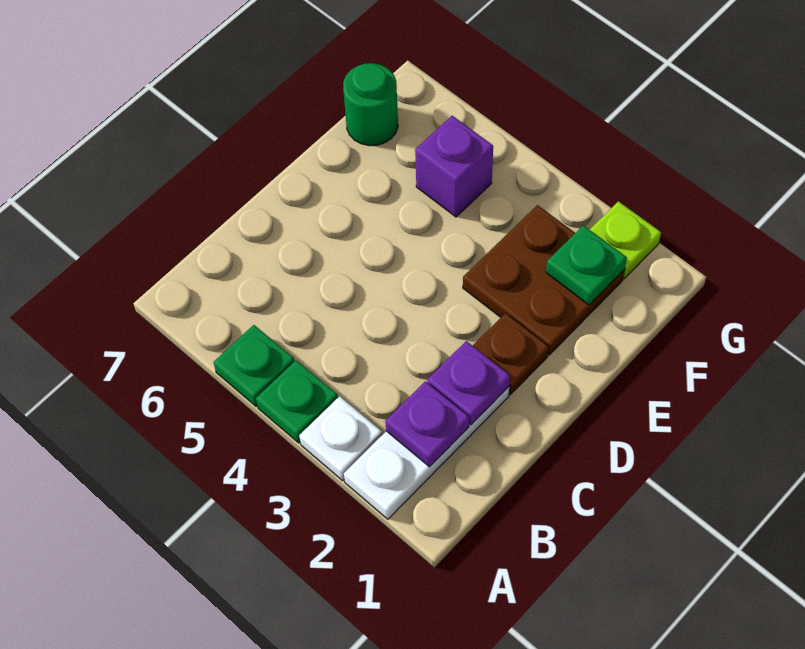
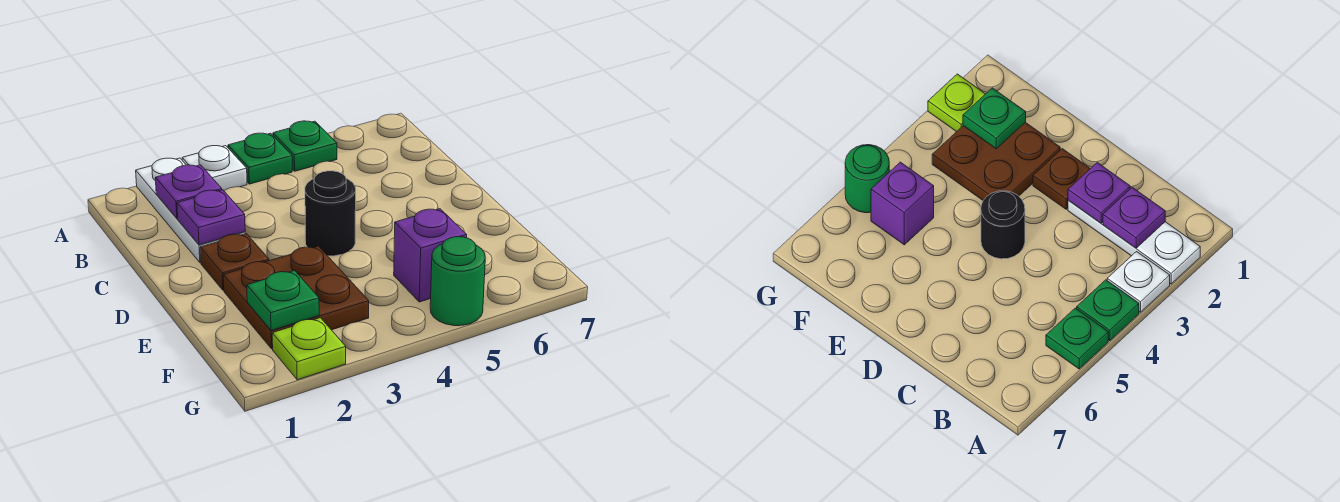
none -> black 1x1 round brick [305,171,356,256]
green 1x1 round brick [343,63,398,146] -> green 1x1 round brick moved to [430,237,485,326]

